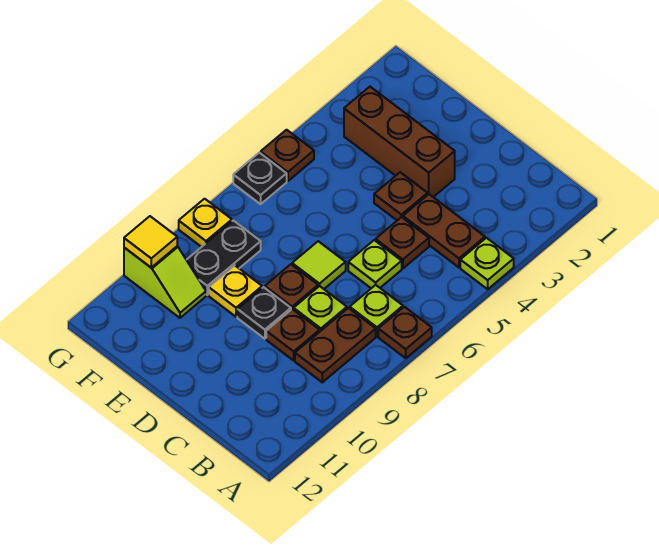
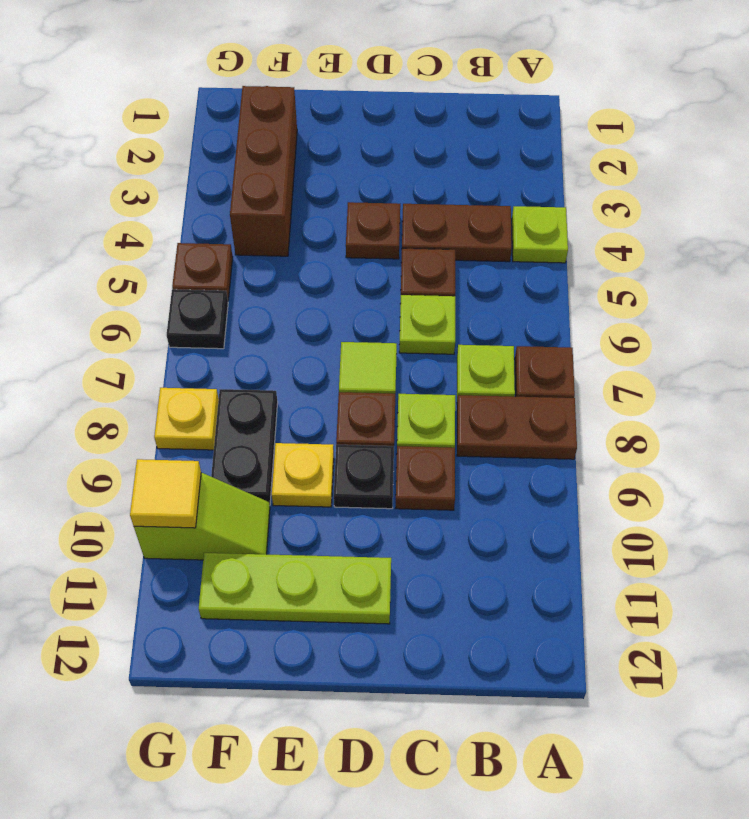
brown 1x2 plate [295,308,376,382] -> brown 1x2 plate turned to [457,395,577,459]
brown 1x3 brick [344,87,455,197] -> brown 1x3 brick turned to [230,86,297,256]
none -> lime 1x3 plate [199,553,391,624]

